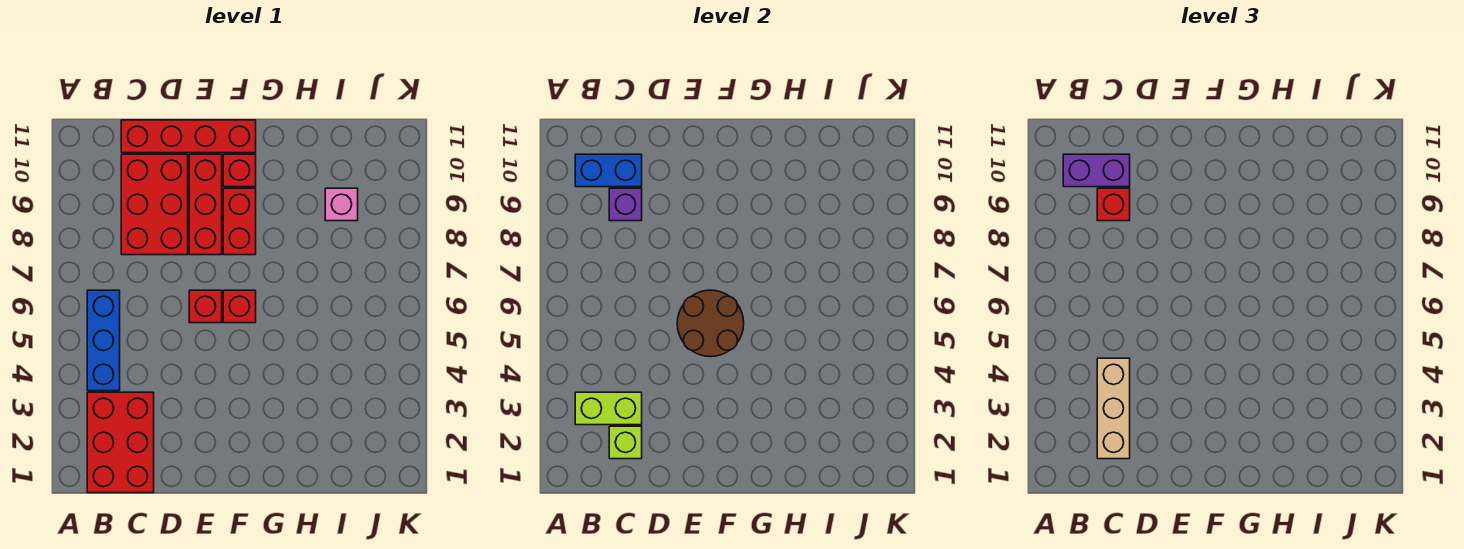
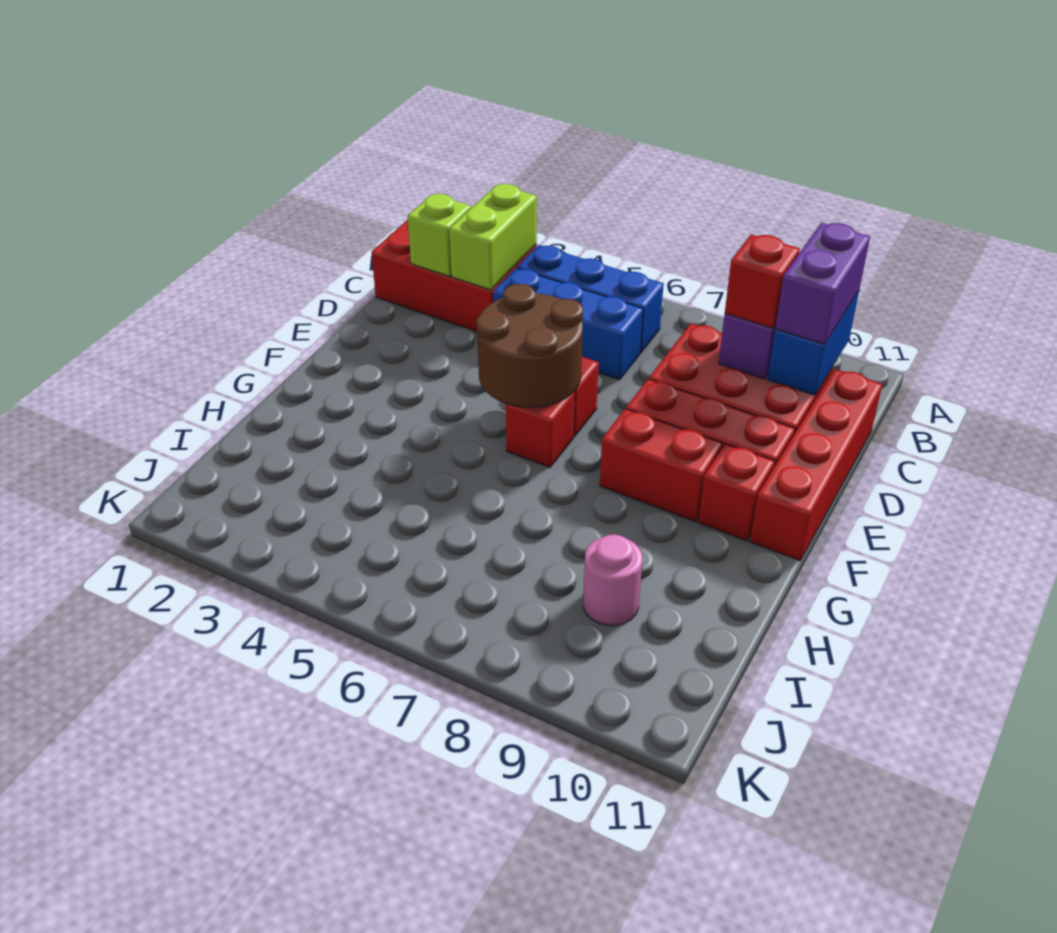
tan 1x3 brick [1097,358,1130,459] -> none
none -> blue 1x3 brick [493,268,643,380]
pink 1x1 brick [325,188,358,221] -> pink 1x1 round brick [583,535,642,626]

